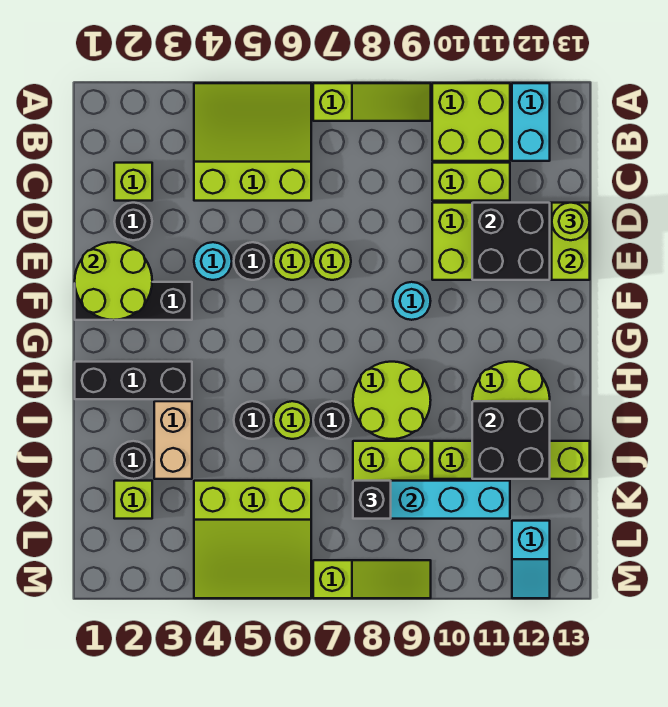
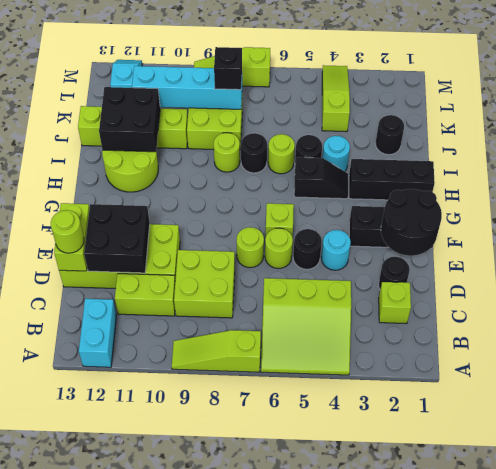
lime 2x2 brick [432,83,510,161] -> lime 2x2 brick moved to [174,250,235,318]
lime 2x2 round brick [75,242,152,320] -> black 2x2 round brick [381,189,442,256]
cyan 1x1 round brick [393,282,430,320] -> cyan 1x1 round brick moved to [323,136,350,171]
none -> black 1x2 slope [294,157,348,199]
lime 2x2 round brick [353,362,431,439] -> lime 1x1 round brick [214,133,240,172]
tan 1x2 brick [154,401,192,479] -> none
lime 1x1 brick [114,481,152,519] -> lime 1x1 brick moved to [266,203,294,237]
lime 3x3 slope [194,481,311,598] -> lime 1x3 slope [322,65,350,132]

